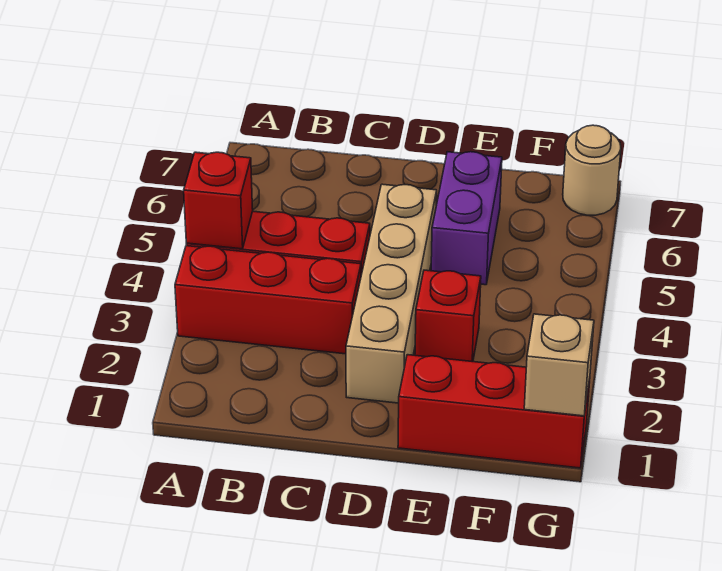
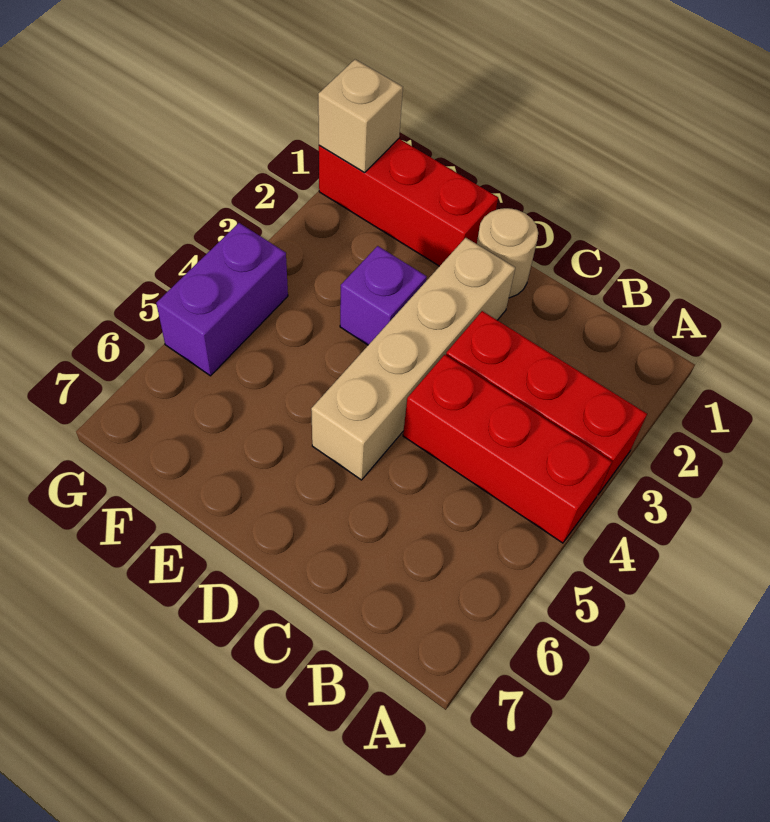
red 1x1 brick [184,152,253,249] -> none
red 1x1 brick [415,270,481,362] -> purple 1x1 brick [340,246,427,345]
purple 1x2 brick [431,152,502,285] -> purple 1x2 brick moved to [156,223,288,376]
tan 1x1 round brick [563,125,621,215] -> tan 1x1 round brick moved to [477,208,538,298]

